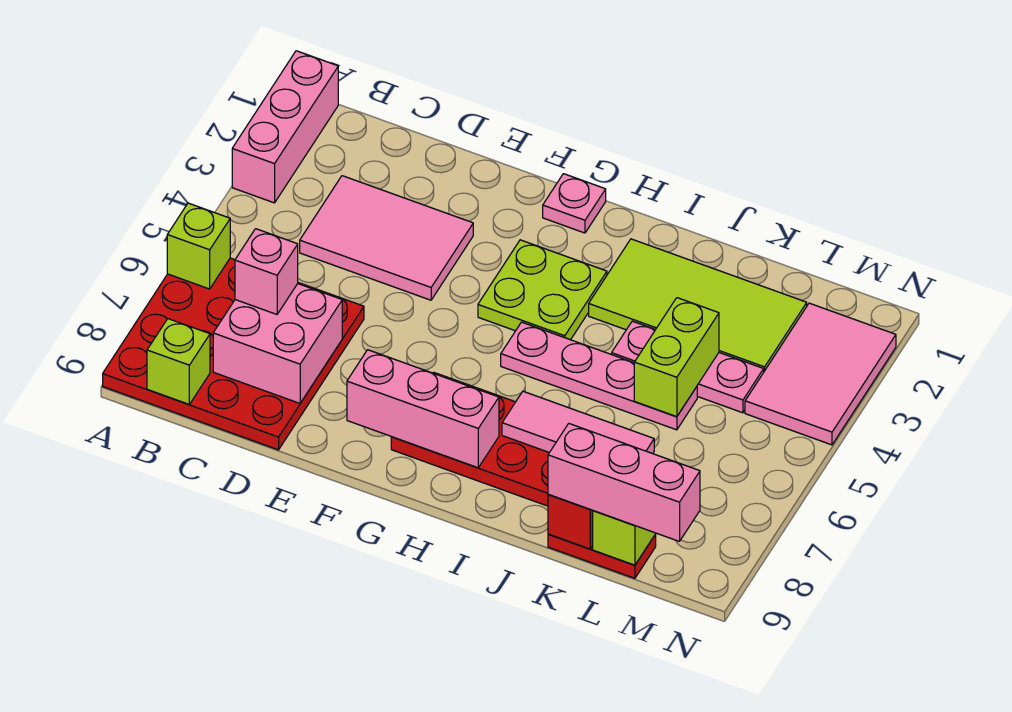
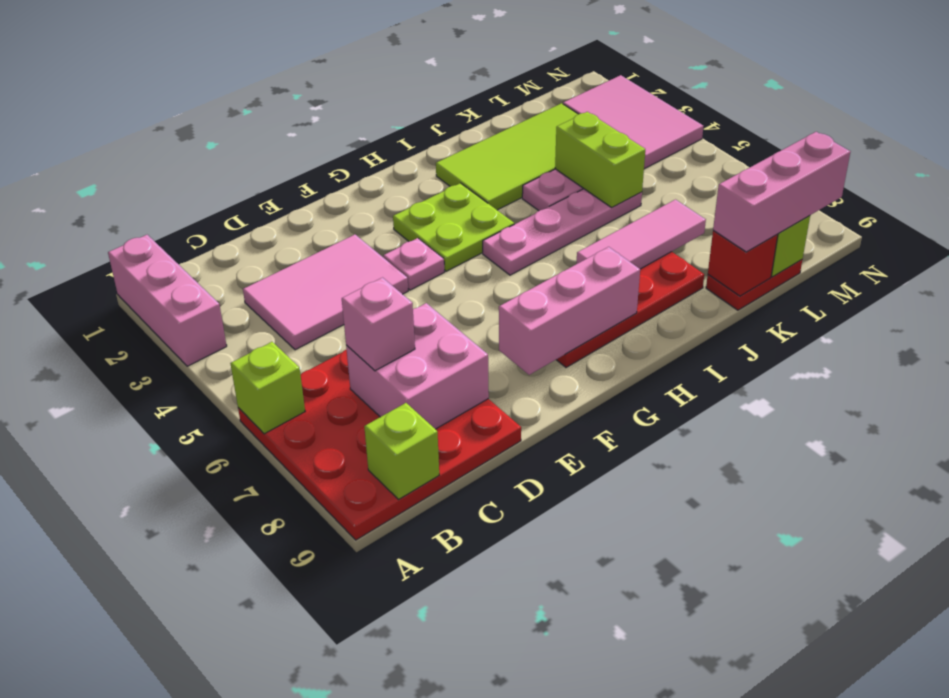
pink 1x1 plate [543,174,606,233] -> pink 1x1 plate moved to [383,238,445,290]

